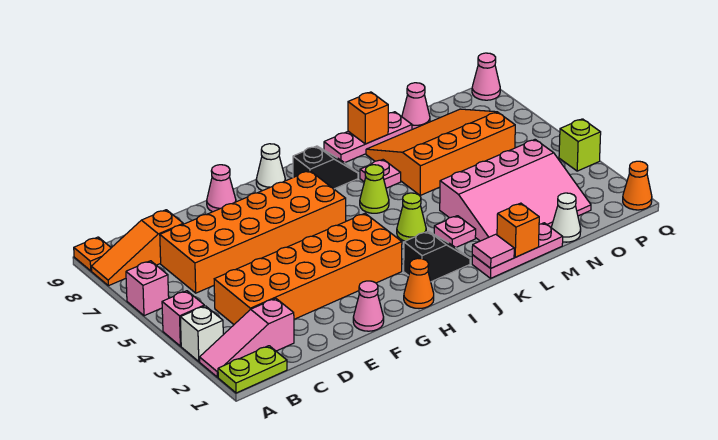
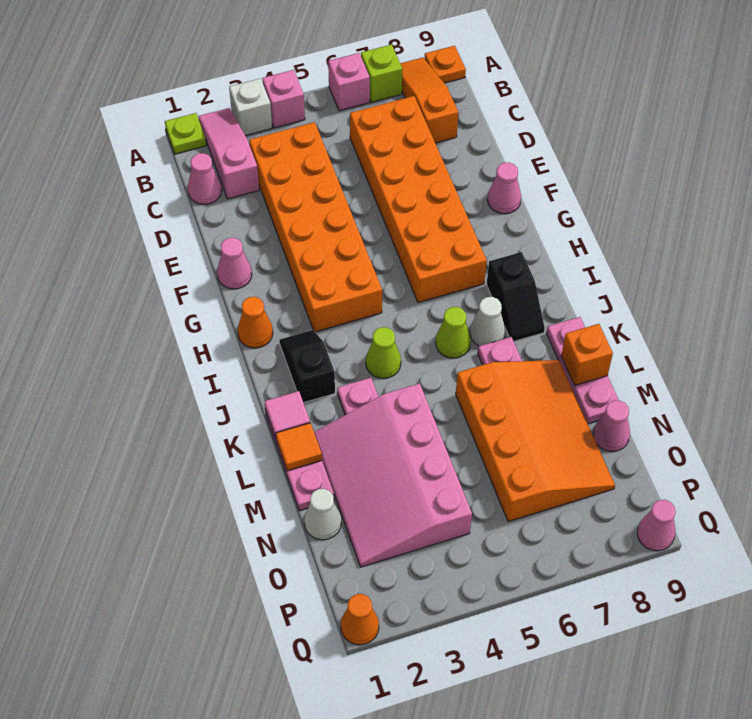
lime 1x2 plate [218,346,287,393] -> lime 1x1 plate [165,113,206,154]
none -> pink 1x1 cone [188,153,222,205]
white 1x1 cone [256,144,285,191] -> white 1x1 cone moved to [470,297,505,346]
black 1x2 slope [404,231,470,282] -> black 1x2 slope turned to [279,330,335,403]
orange 1x1 brick [497,203,539,257] -> orange 1x1 tile [276,423,322,471]
lime 1x1 brick [559,119,601,171] -> lime 1x1 brick moved to [361,44,402,102]

